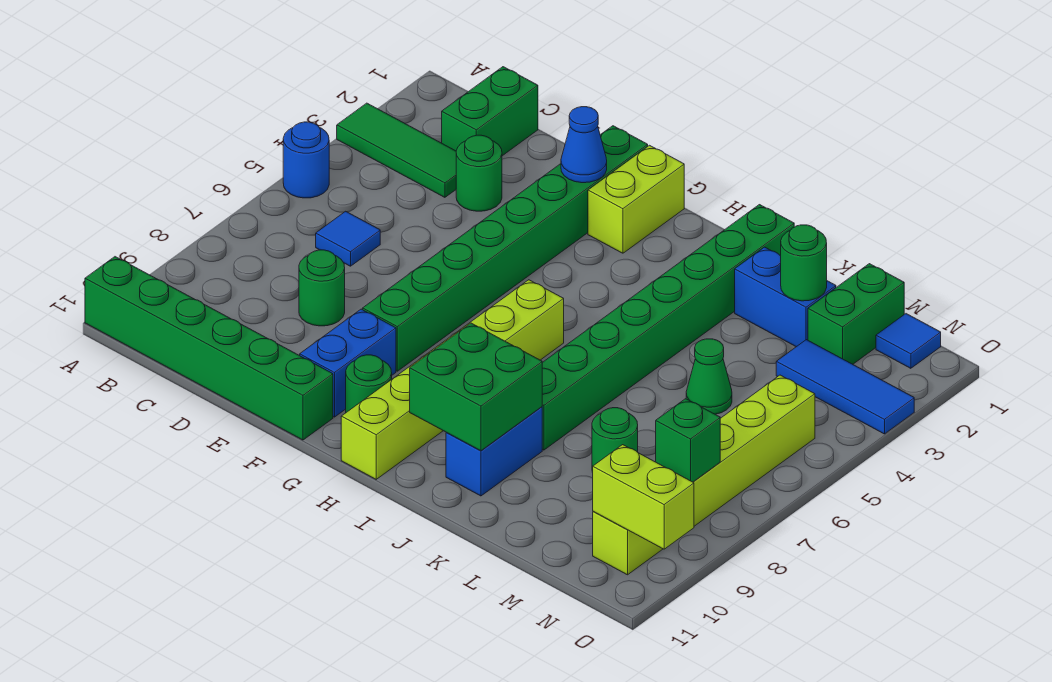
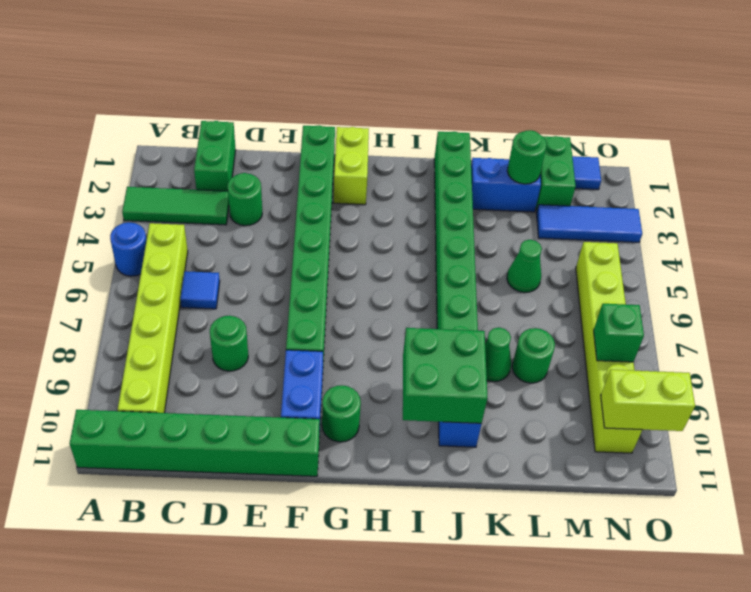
blue 1x1 cone [561,107,607,183] -> none
lime 1x6 brick [341,280,564,479] -> lime 1x6 brick moved to [118,223,188,413]
none -> green 1x1 cone [485,328,511,382]

